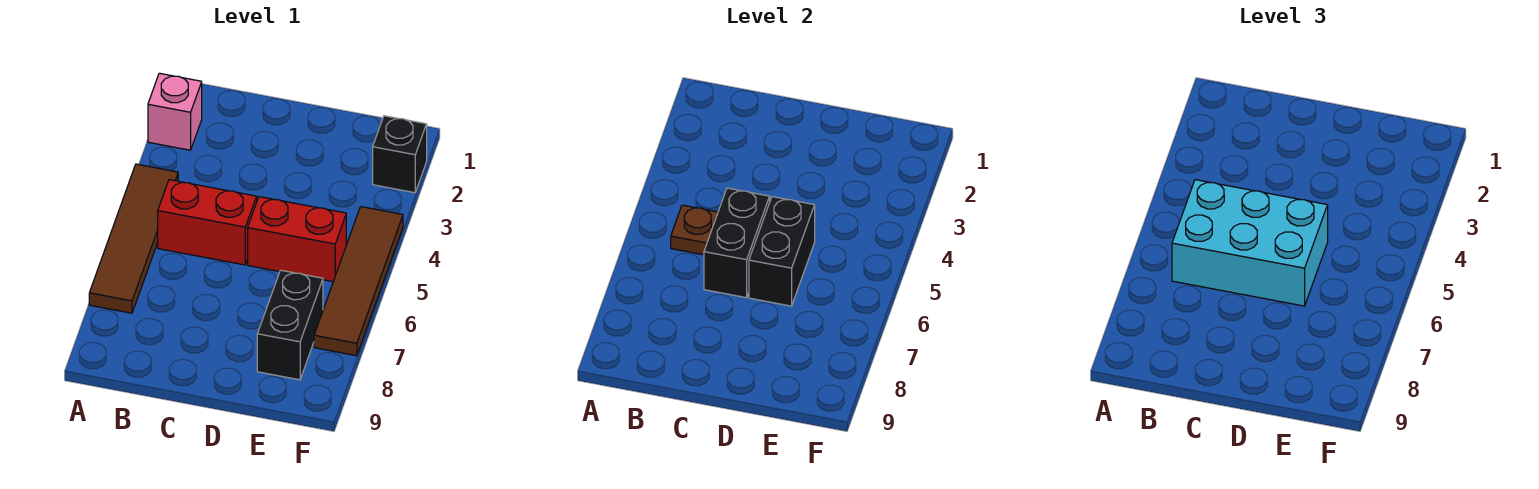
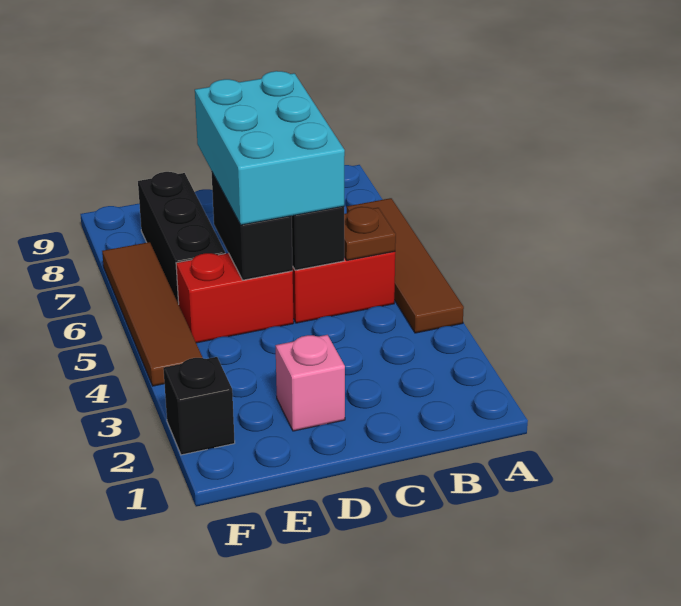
pink 1x1 brick [148,73,202,150] -> pink 1x1 brick moved to [275,335,345,431]
cyan 2x3 brick [1172,180,1328,306] -> cyan 2x3 brick turned to [195,71,345,225]
black 1x2 brick [257,270,323,380] -> black 1x3 brick [138,172,225,304]

